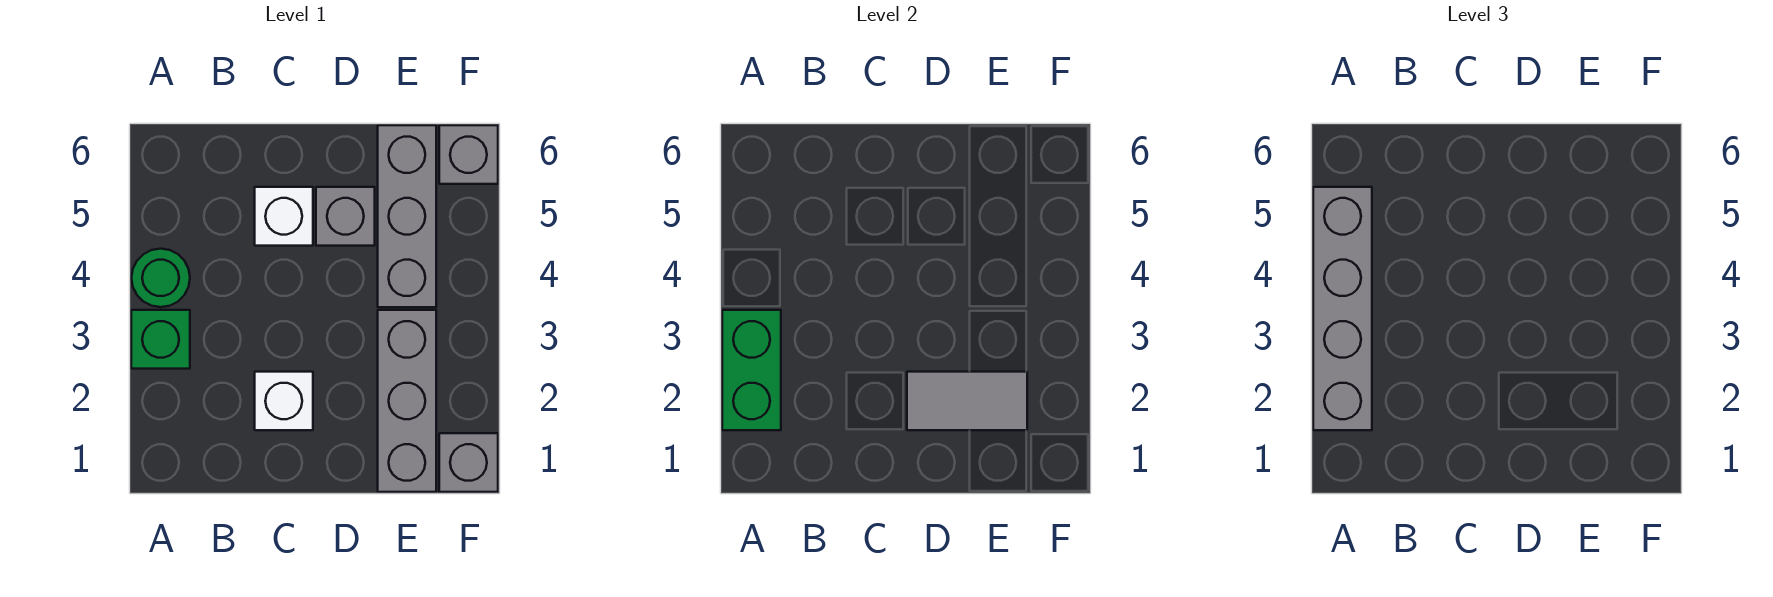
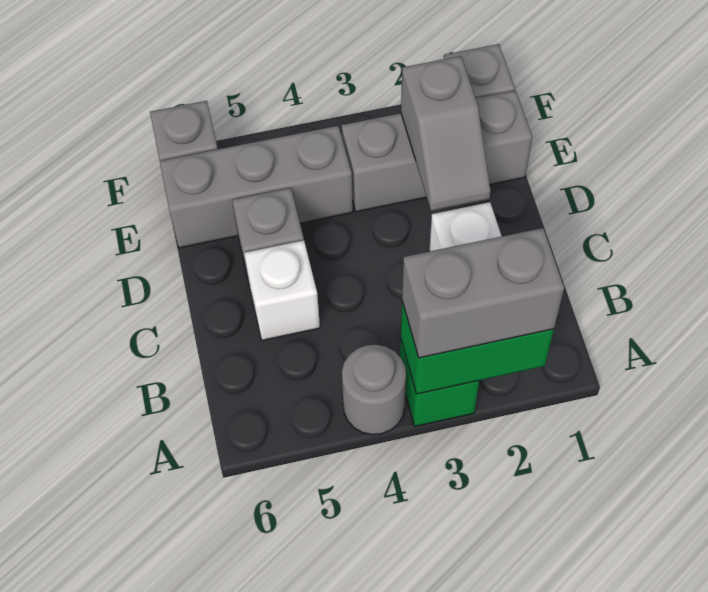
grey 1x4 brick [1313,187,1372,430] -> grey 1x2 brick [402,228,564,358]
green 1x1 round brick [132,249,190,307] -> grey 1x1 round brick [342,345,406,435]
grey 1x2 tile [907,372,1027,430] -> grey 1x2 slope [401,56,491,211]

